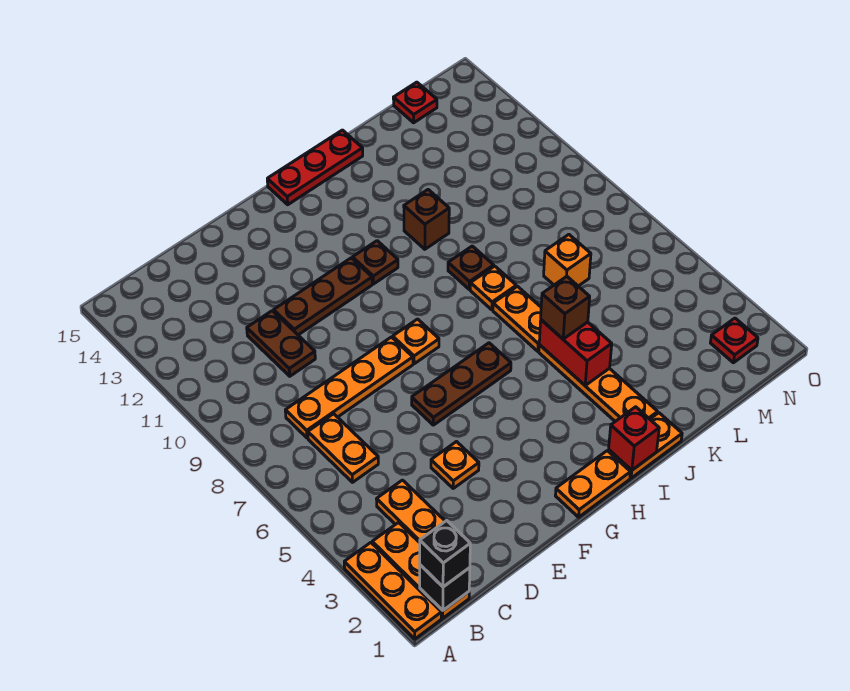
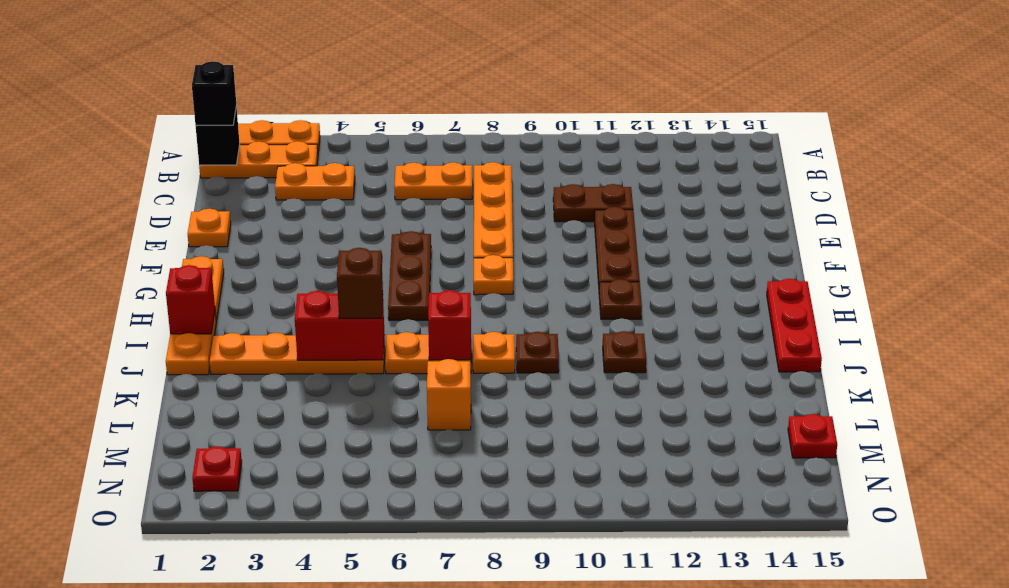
orange 1x1 plate [431,442,479,488] -> orange 1x1 plate moved to [188,209,231,247]
none -> red 1x1 brick [428,290,471,360]
brown 1x1 brick [404,190,449,249] -> brown 1x1 plate [603,331,646,373]

